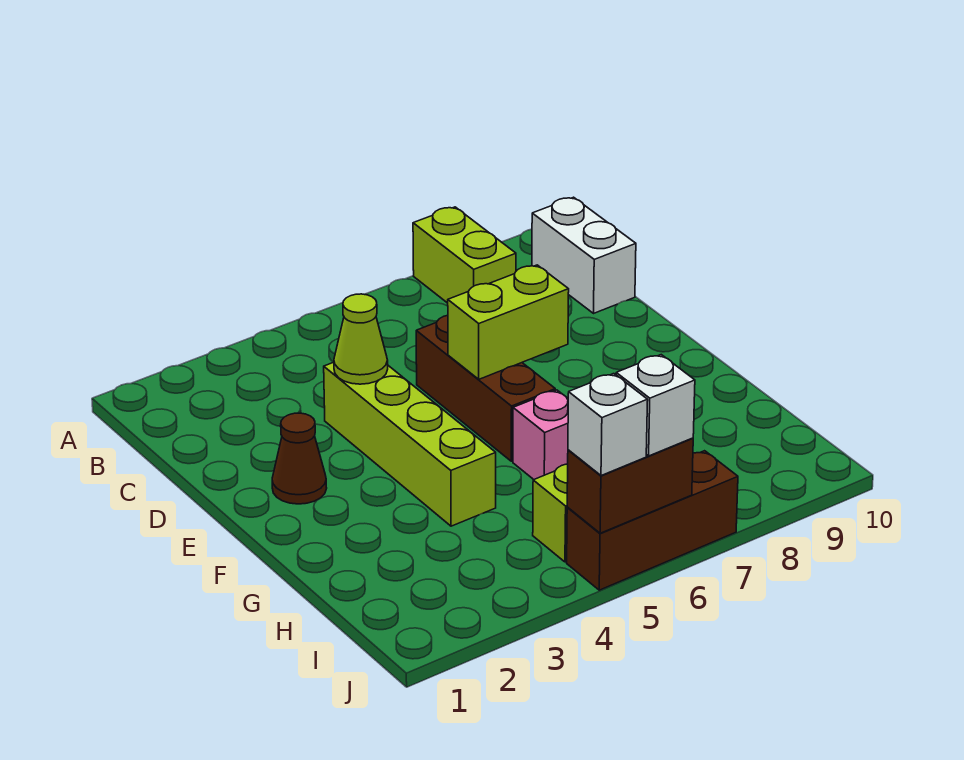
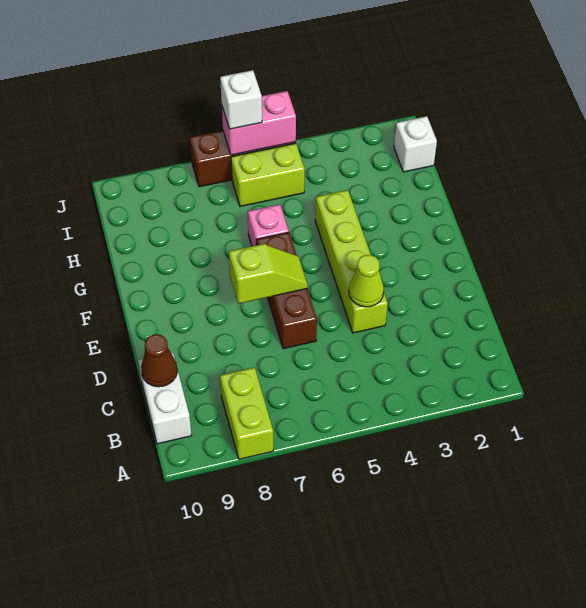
brown 1x1 cone [272,413,327,504] -> brown 1x1 cone moved to [141,334,177,387]
lime 1x2 brick [448,265,569,379] -> lime 1x2 slope [229,244,308,304]
brown 1x2 brick [567,438,693,533] -> pink 1x2 brick [222,91,296,155]
white 1x1 brick [568,374,648,476] -> white 1x1 brick moved to [394,116,437,172]

